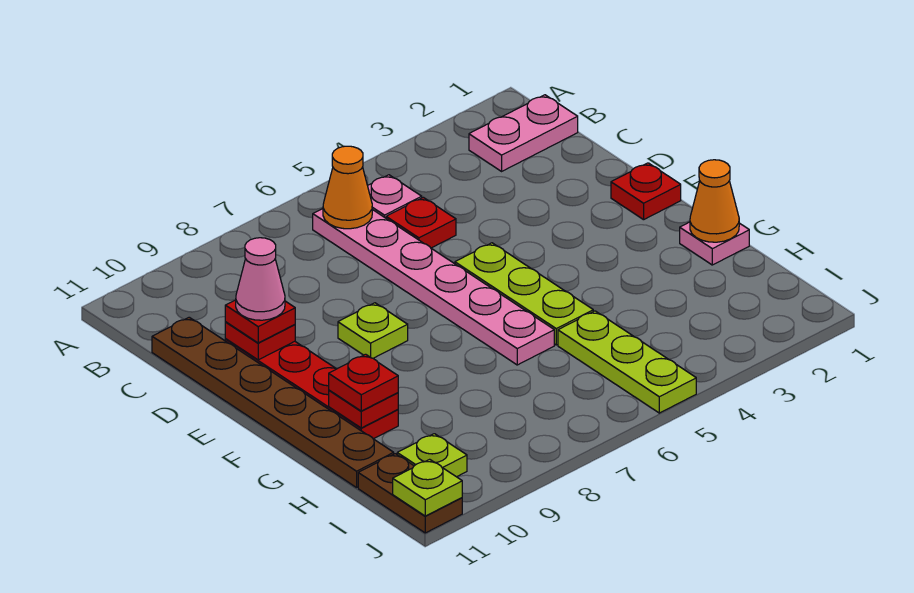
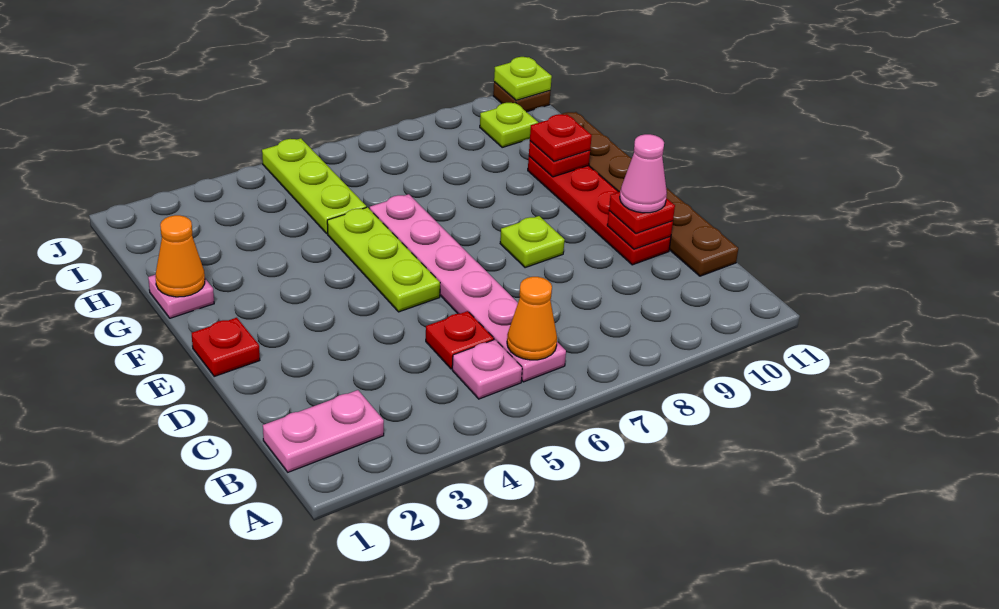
brown 1x2 plate [358,454,462,533] -> brown 1x1 plate [493,82,550,112]

